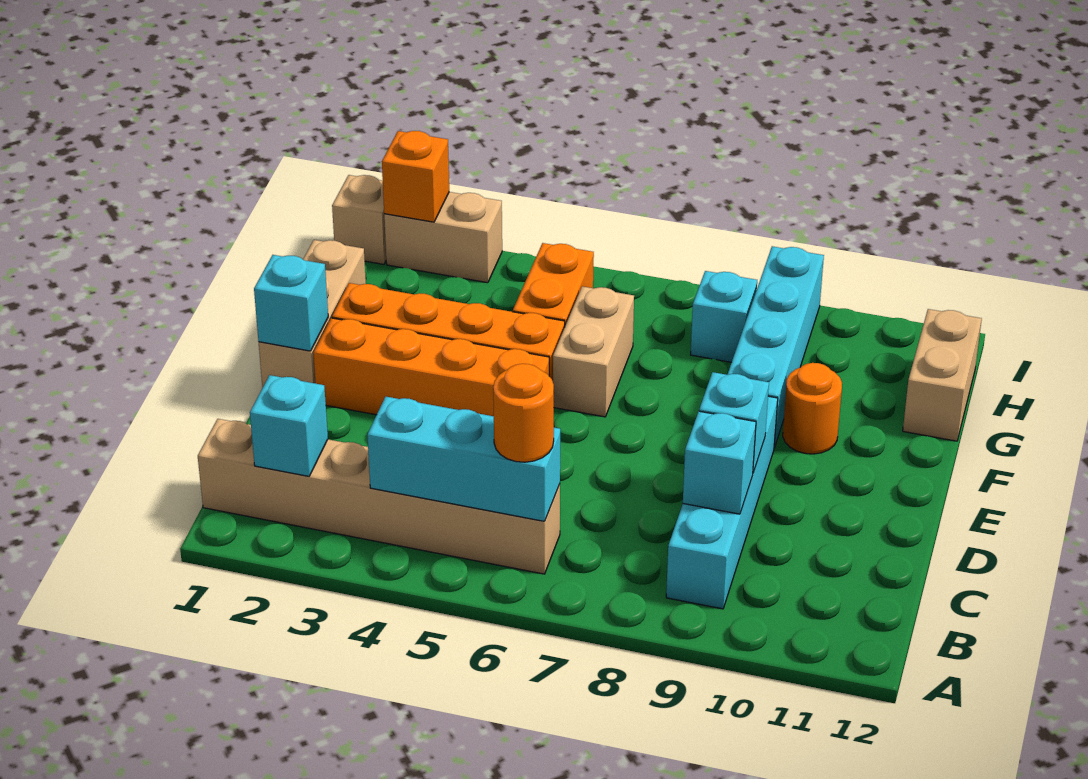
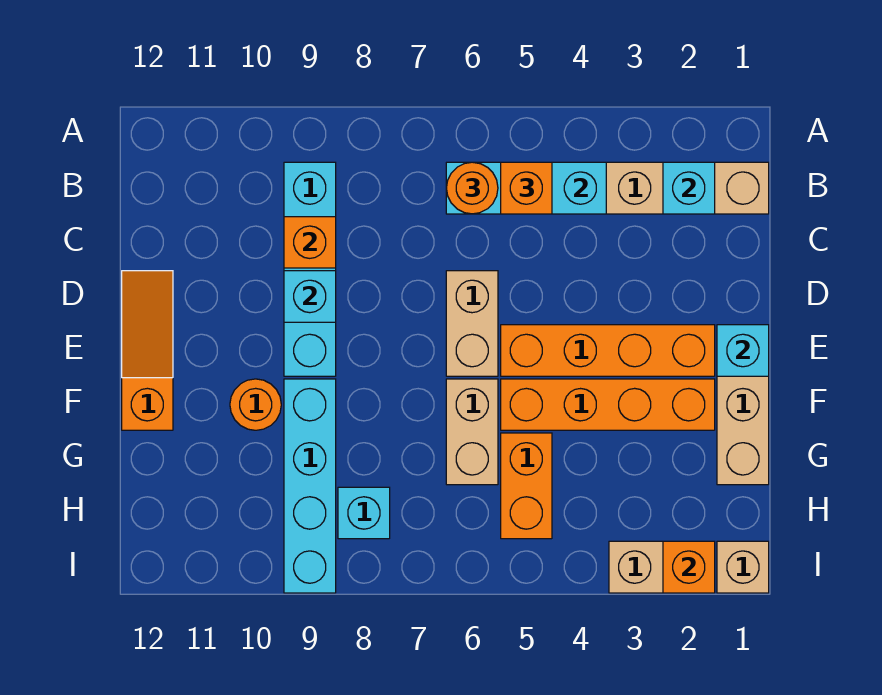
none -> orange 1x1 brick [501,162,552,214]
cyan 1x1 brick [683,411,756,514] -> orange 1x1 brick [284,217,336,268]
none -> orange 1x3 slope [122,271,173,430]
tan 1x2 brick [903,309,982,441] -> tan 1x2 brick moved to [446,271,498,376]

